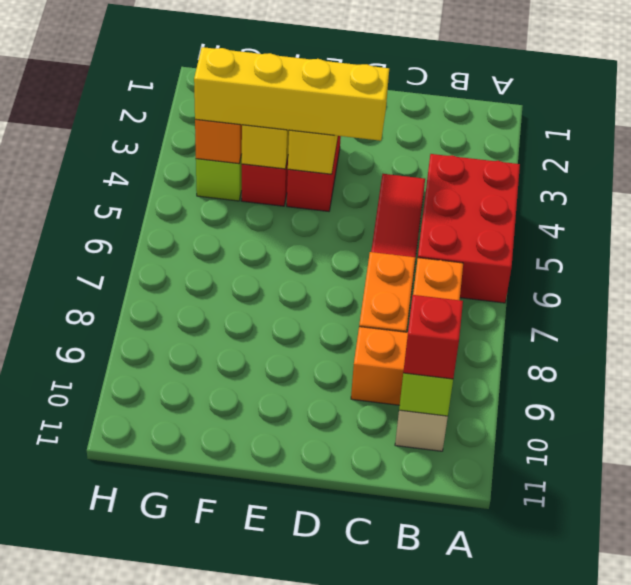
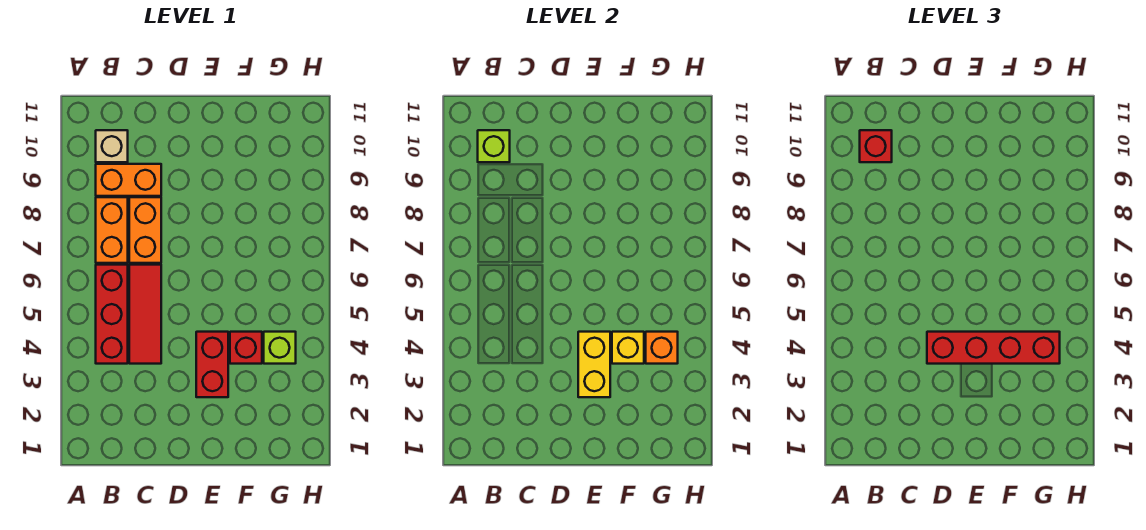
red 2x3 brick [418,154,520,303] -> red 1x3 brick [96,265,128,364]
yellow 1x4 brick [194,47,389,141] -> red 1x4 brick [927,332,1060,364]

